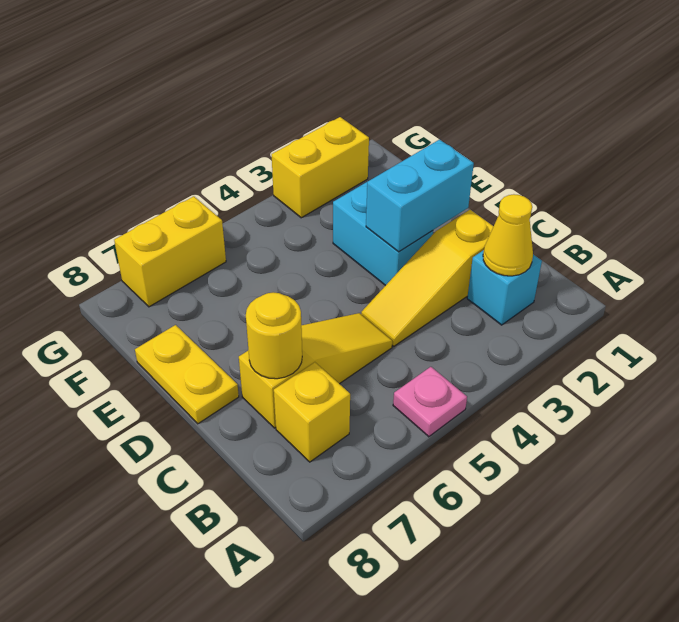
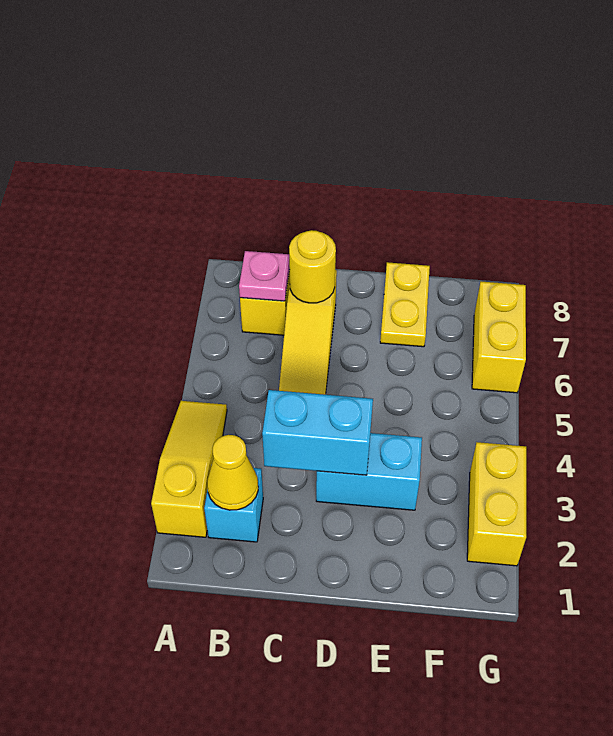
pink 1x1 plate [393,367,467,437] -> pink 1x1 plate moved to [239,251,290,301]
yellow 1x3 slope [361,210,494,346] -> yellow 1x3 slope moved to [151,401,227,537]
cyan 1x2 brick [366,140,474,252] -> cyan 1x2 brick turned to [262,390,373,475]
yellow 1x2 plate [135,325,239,424] -> yellow 1x2 plate turned to [380,262,430,347]

